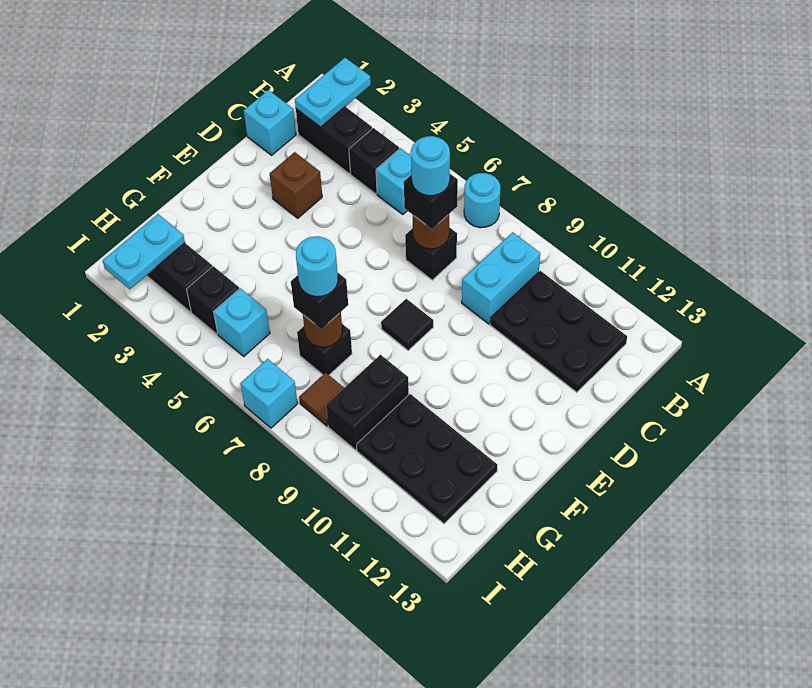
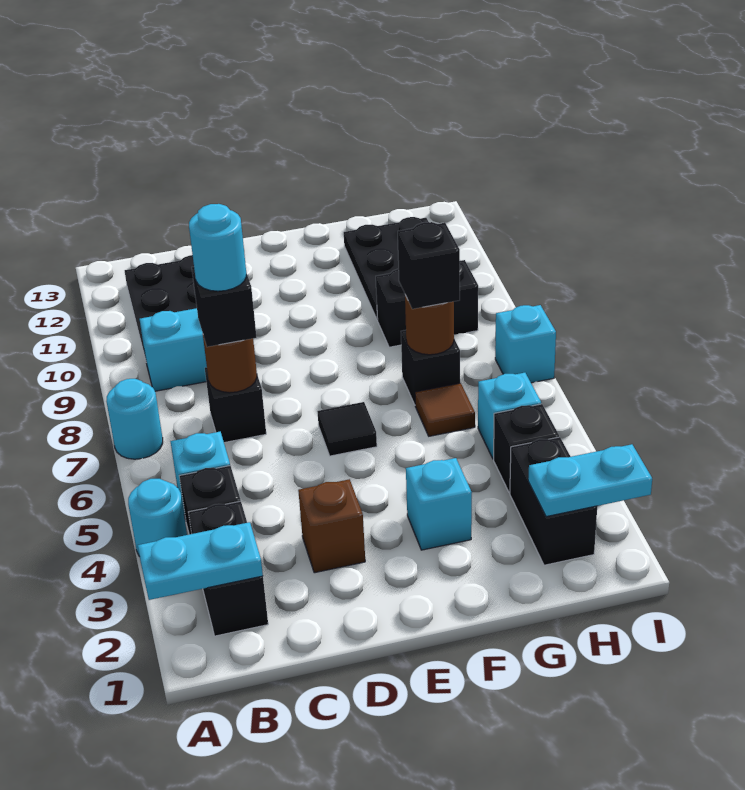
cyan 1x1 brick [244,90,296,155] -> cyan 1x1 brick moved to [406,458,472,550]
black 1x1 tile [381,299,433,350] -> black 1x1 tile moved to [317,402,377,456]
cyan 1x1 round brick [296,236,338,297] -> cyan 1x1 round brick moved to [128,479,187,557]
brown 1x1 tile [299,373,344,426] -> brown 1x1 tile moved to [415,383,475,436]

